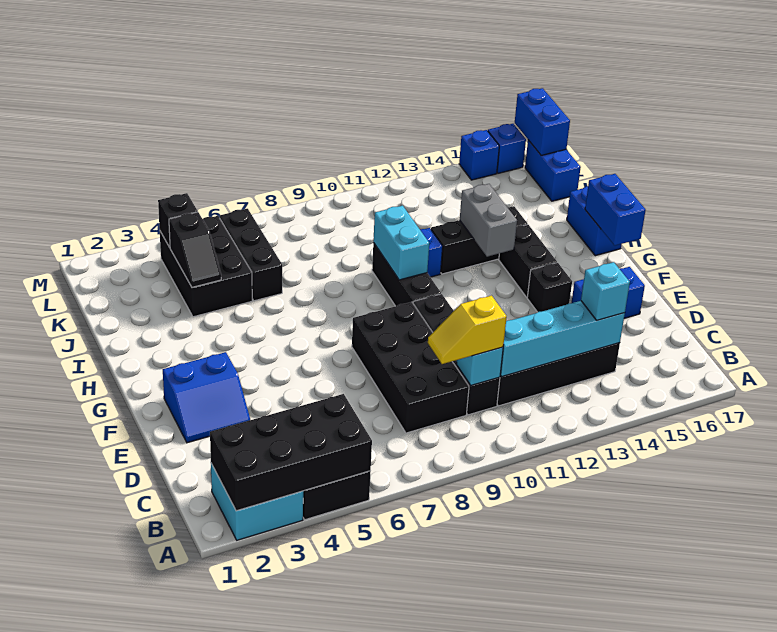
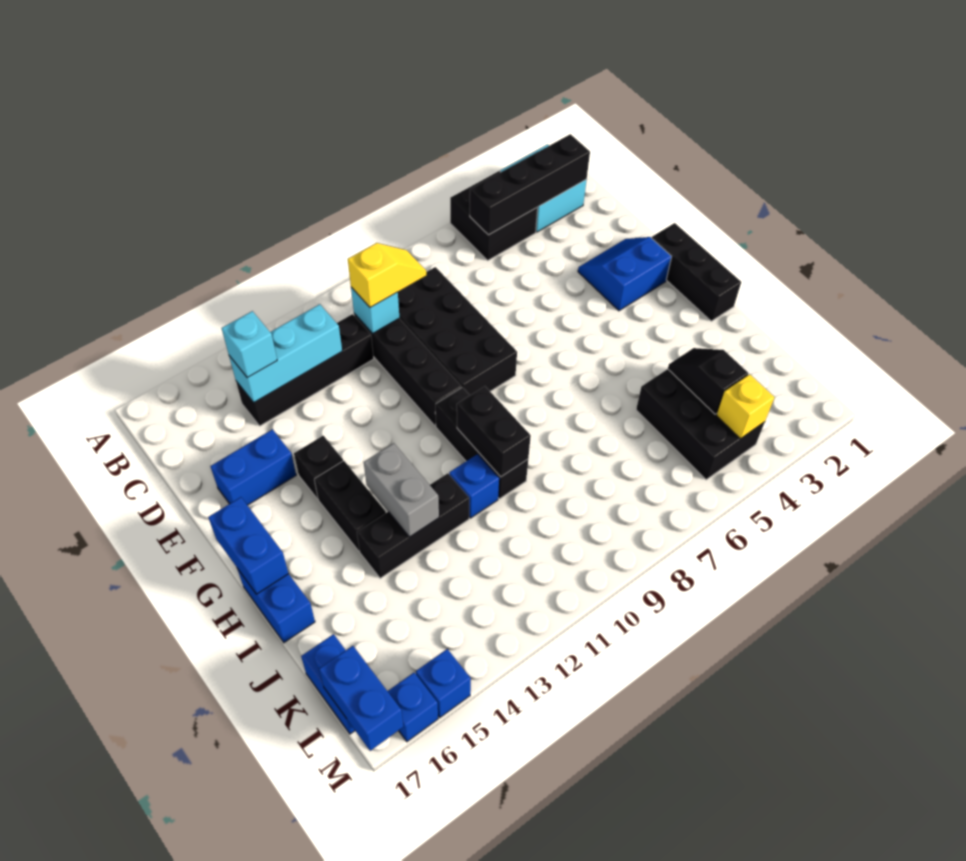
black 2x4 brick [210,394,372,511] -> black 1x4 brick [470,134,590,235]
cyan 1x4 brick [500,301,625,377] -> cyan 1x3 brick [229,304,342,403]
cyan 1x2 brick [373,206,429,280] -> black 1x2 brick [457,387,531,477]
black 1x3 brick [220,209,282,301] -> black 1x3 brick moved to [652,223,741,321]
black 1x1 brick [158,193,198,248] -> yellow 1x1 brick [716,374,775,439]

